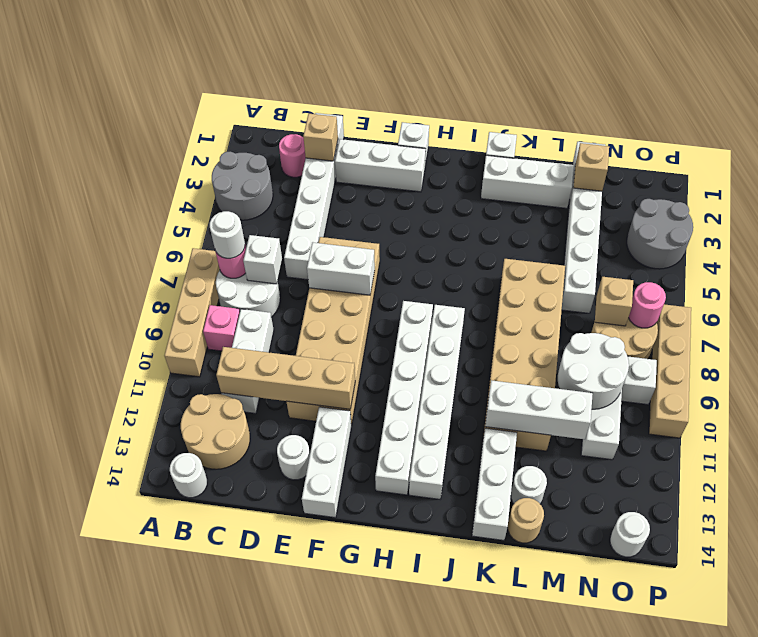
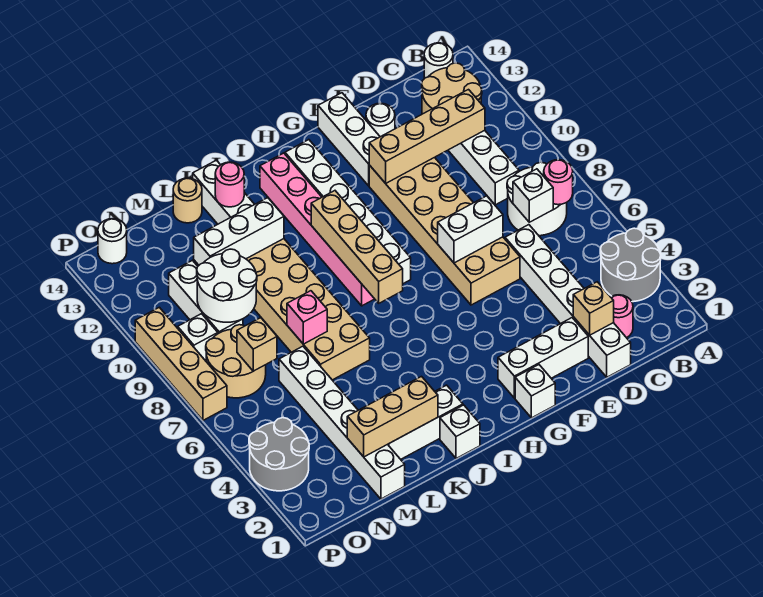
tan 1x4 brick [164,248,220,377] -> tan 1x4 brick moved to [311,191,403,303]
white 1x1 round brick [210,211,245,258] -> none
pink 1x1 brick [203,305,240,351] -> pink 1x1 brick moved to [287,291,327,344]
white 1x6 brick [409,305,465,499] -> pink 1x6 brick [260,153,374,306]
white 1x1 round brick [511,466,547,504] -> none
tan 1x1 brick [573,143,609,191] -> tan 1x3 brick [347,377,438,457]
pink 1x1 round brick [628,282,666,328] -> pink 1x1 round brick moved to [215,162,244,207]

